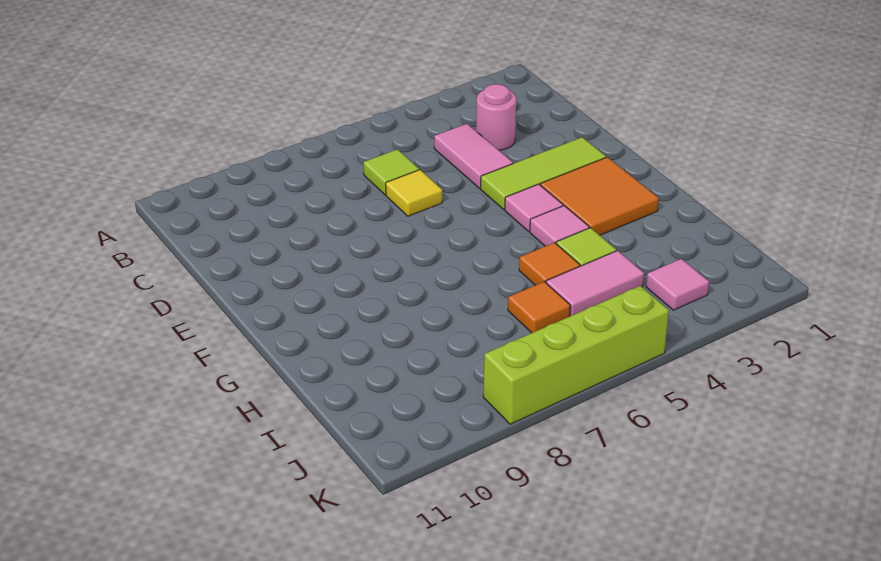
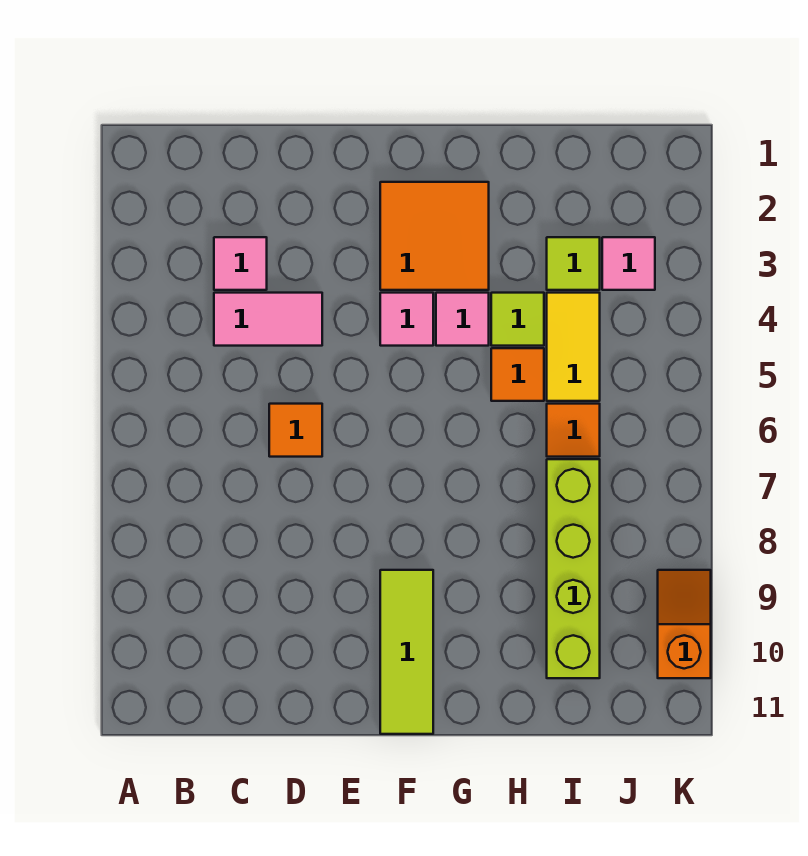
pink 1x1 round brick [476,84,516,150] -> pink 1x1 tile [214,237,267,290]
lime 1x1 tile [363,149,419,195] -> lime 1x1 tile moved to [547,237,600,290]
yellow 1x1 tile [386,170,442,216] -> orange 1x1 tile [269,404,322,457]
lime 1x3 tile [481,137,606,209] -> lime 1x3 tile moved to [380,570,433,734]
pink 1x2 tile [546,251,644,316] -> yellow 1x2 tile [547,293,600,401]
lime 1x4 brick [483,286,669,424] -> lime 1x4 brick moved to [547,459,600,678]
none -> orange 1x2 slope [658,570,711,678]

